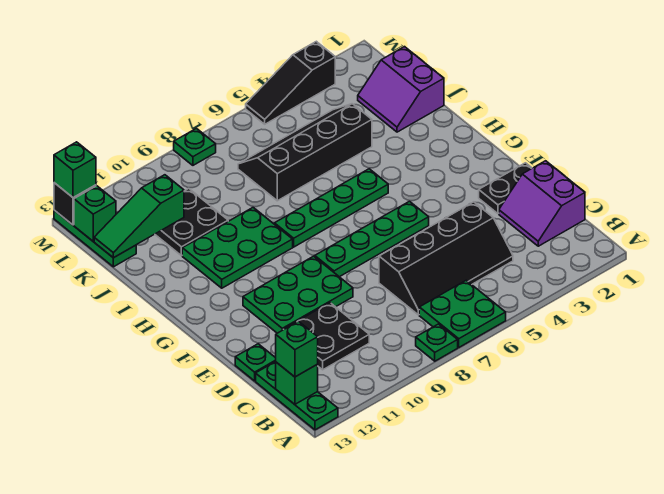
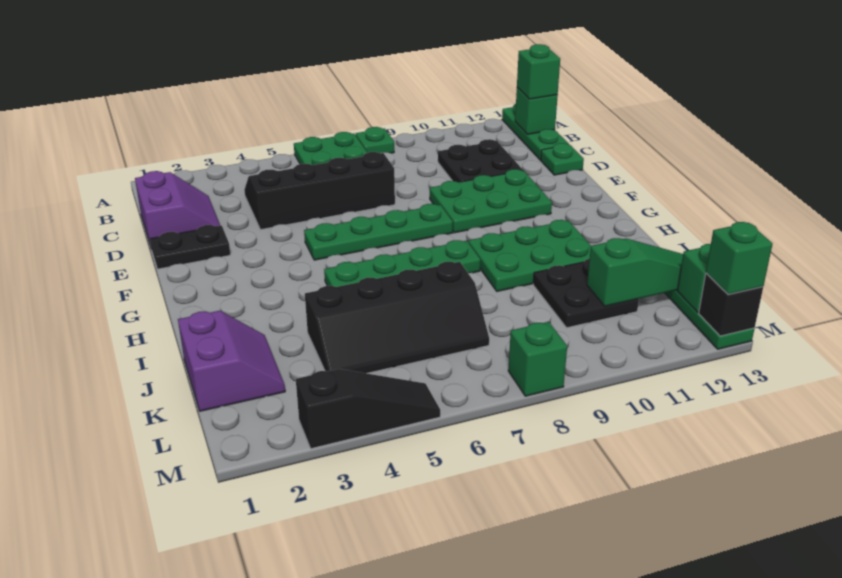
green 1x1 plate [174,128,216,165] -> green 1x1 brick [508,322,567,396]

